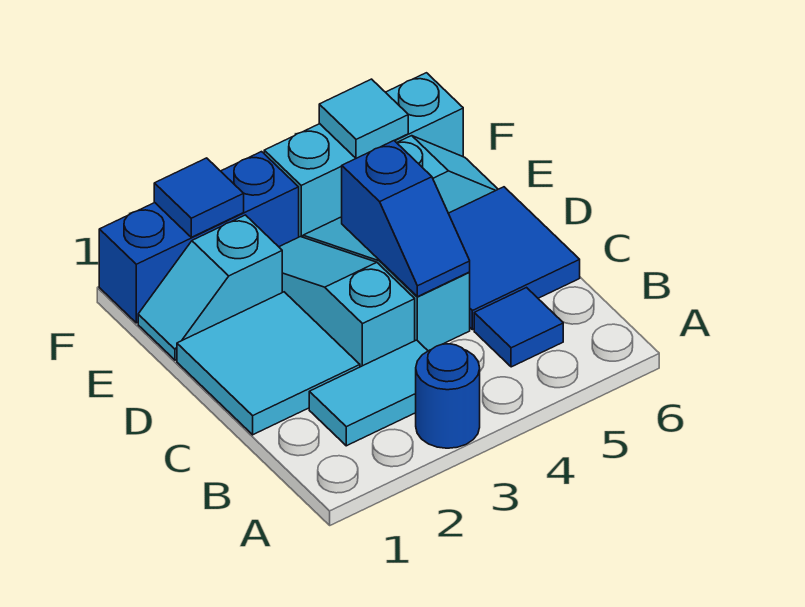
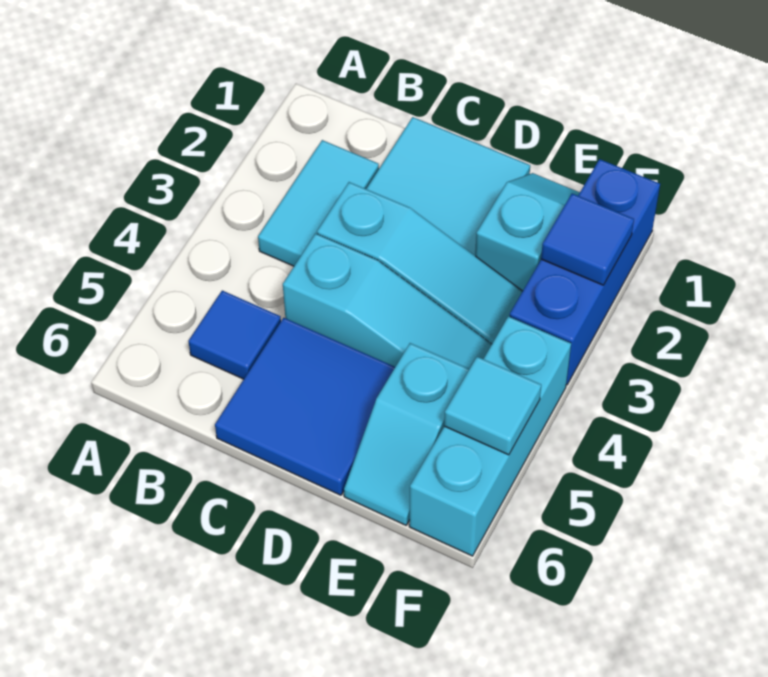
blue 1x1 round brick [416,344,480,448] -> none
blue 1x2 slope [342,141,470,297] -> none

